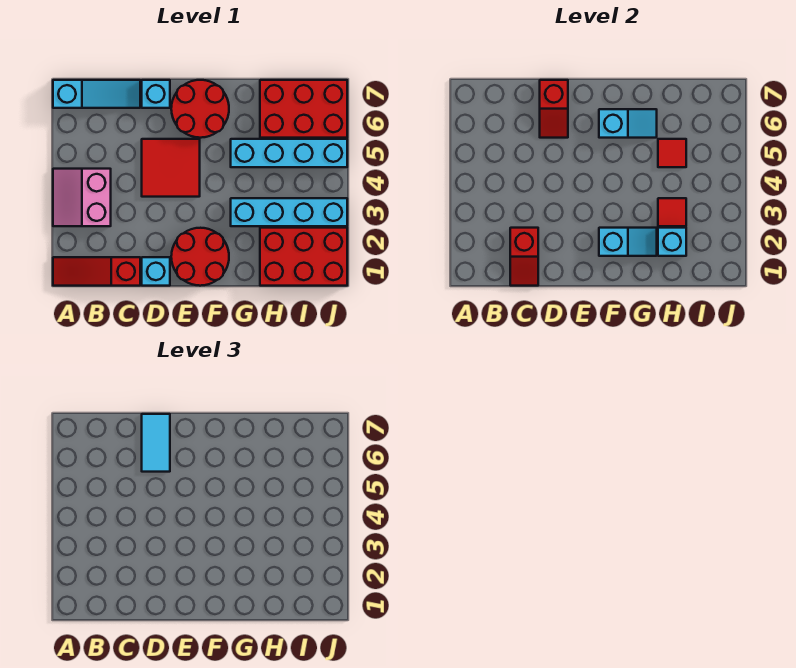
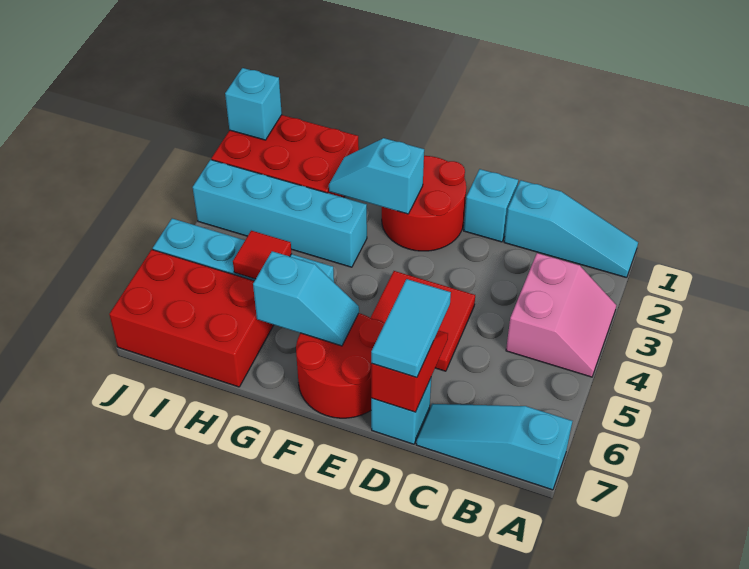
red 1x3 slope [53,257,140,286] -> cyan 1x3 slope [504,180,638,278]
red 1x2 slope [510,228,538,286] -> none
cyan 1x2 slope [599,109,657,138] -> cyan 1x2 slope turned to [253,251,359,346]
cyan 1x1 brick [658,228,686,256] -> cyan 1x1 brick moved to [225,68,282,140]
red 1x1 tile [658,198,686,226] -> none

